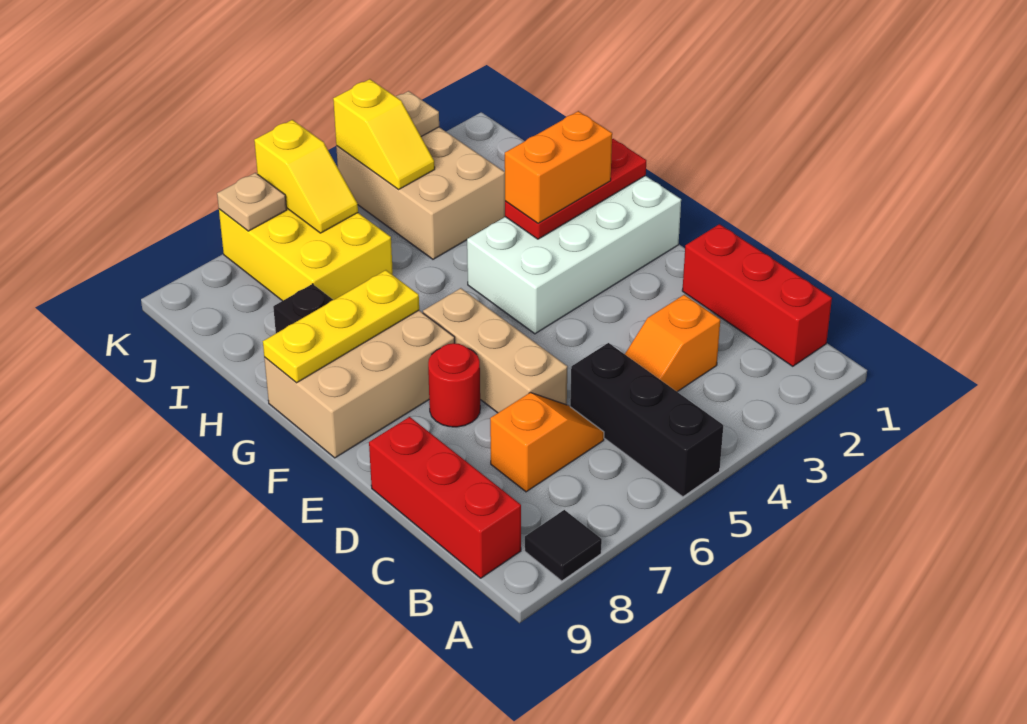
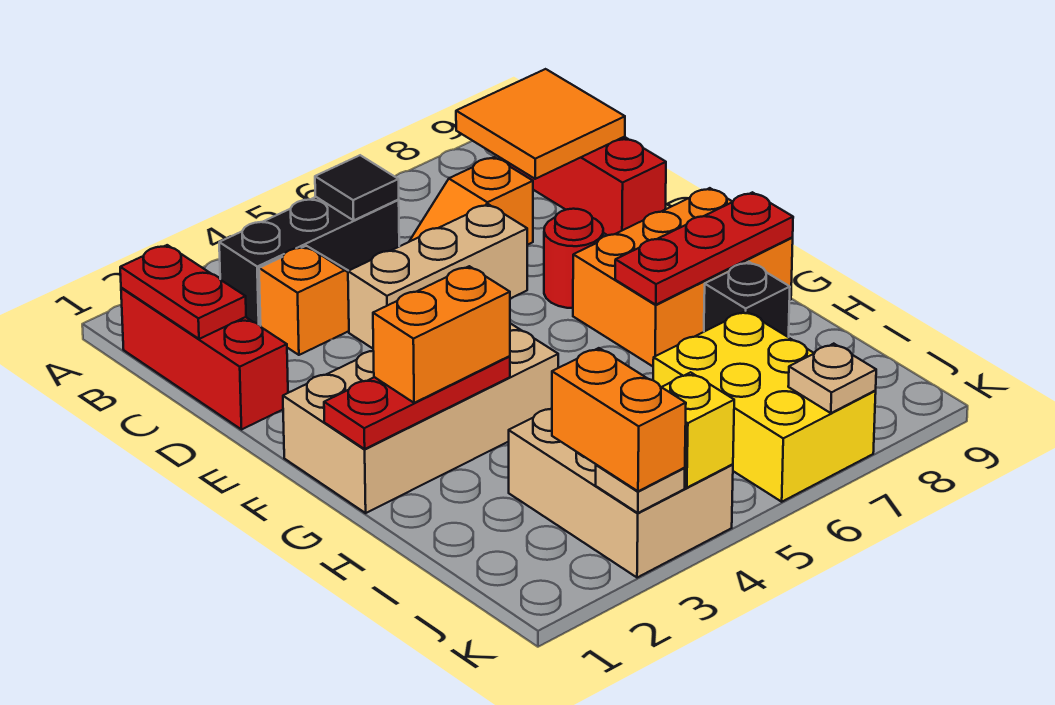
black 1x3 brick [570,343,723,497] -> black 1x3 brick turned to [219,197,399,326]
black 1x1 tile [525,510,602,581] -> black 1x1 tile moved to [315,155,399,220]
none -> red 1x2 plate [120,245,246,339]
none -> orange 2x2 tile [456,69,625,179]
tan 1x3 brick [423,288,568,413] -> tan 1x3 brick turned to [348,204,527,348]
white 2x4 brick [467,176,681,334] -> tan 2x4 brick [283,323,558,513]
tan 2x3 brick [264,310,455,458] -> orange 2x3 brick [573,188,793,366]
yellow 1x3 plate [263,270,419,383] -> red 1x3 plate [615,192,793,305]
none -> orange 1x2 brick [552,348,686,491]
yellow 1x2 slope [254,120,358,233] -> none

